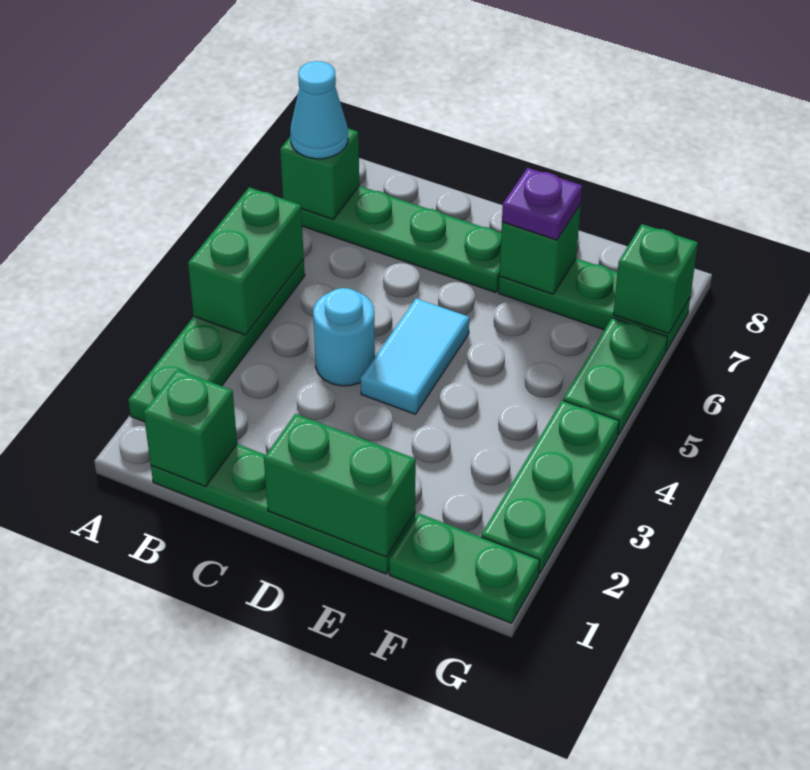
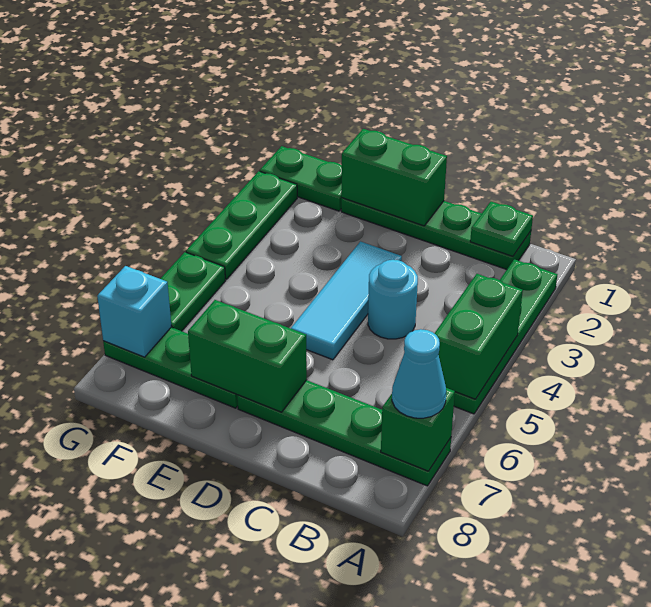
green 1x1 brick [144,370,237,486] -> green 1x1 plate [470,202,533,256]
cyan 1x2 tile [361,298,469,414] -> cyan 1x3 tile [291,242,402,360]
green 1x1 brick [499,205,581,294] -> green 1x2 brick [188,300,307,412]
purple 1x1 plate [502,168,582,240] -> none
green 1x1 brick [613,224,698,334] -> cyan 1x1 brick [97,266,172,357]

